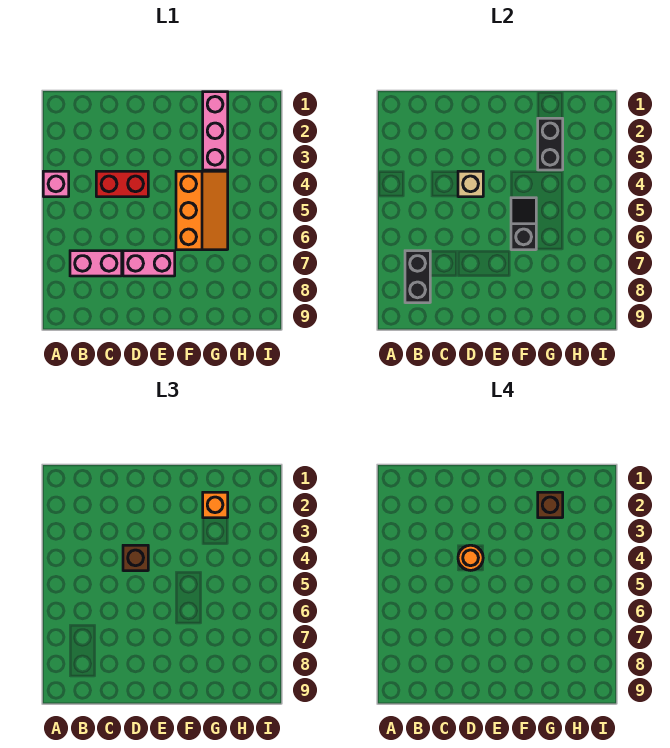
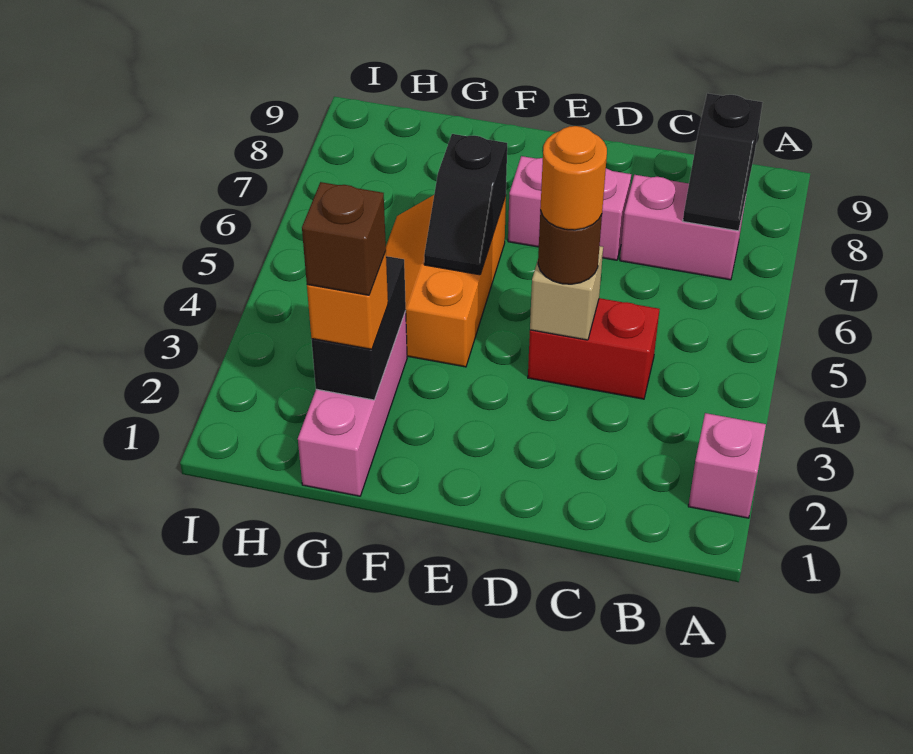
pink 1x1 brick [43,171,69,197] -> pink 1x1 brick moved to [688,413,766,518]
black 1x2 brick [405,251,430,303] -> black 1x2 slope [683,93,763,231]
brown 1x1 brick [123,545,148,571] -> brown 1x1 round brick [538,211,602,284]

